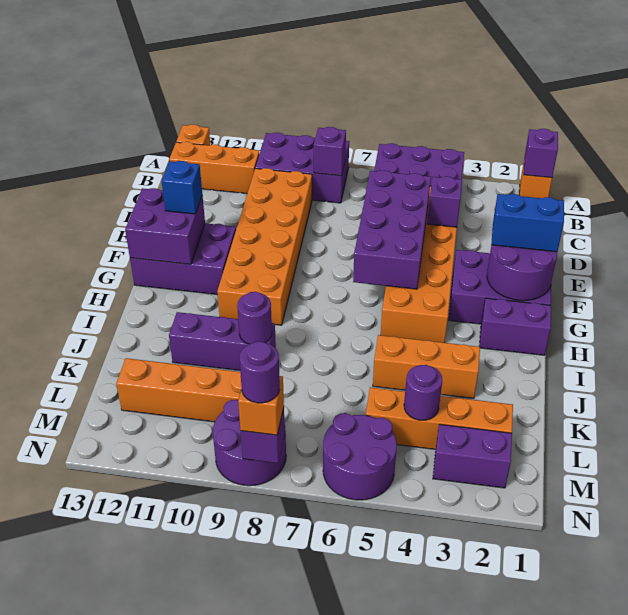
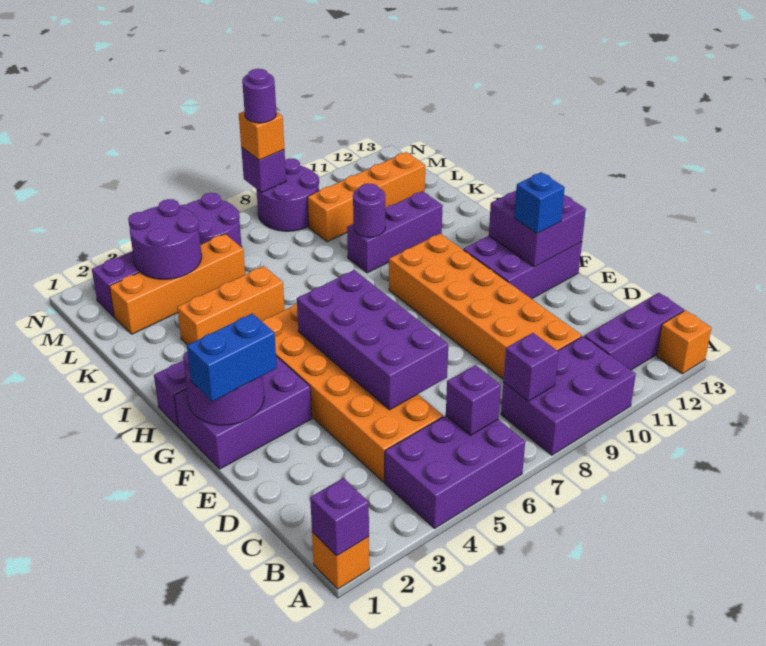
orange 1x3 brick [169,142,259,194] -> purple 1x3 brick [584,293,684,370]
purple 1x1 brick [427,176,462,227] -> purple 1x1 brick moved to [446,365,501,435]
purple 1x1 round brick [404,365,442,420] -> purple 2x2 round brick [128,199,202,279]

